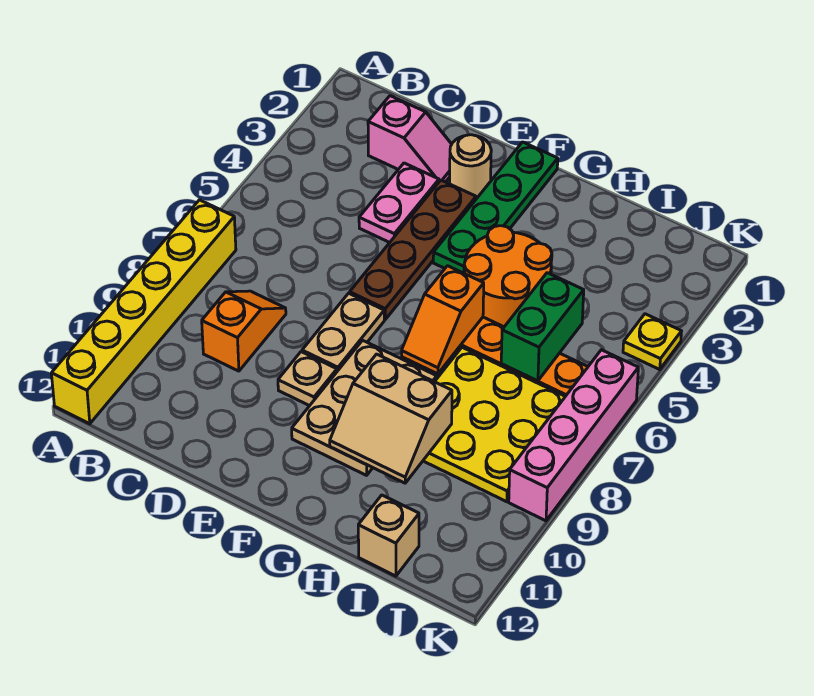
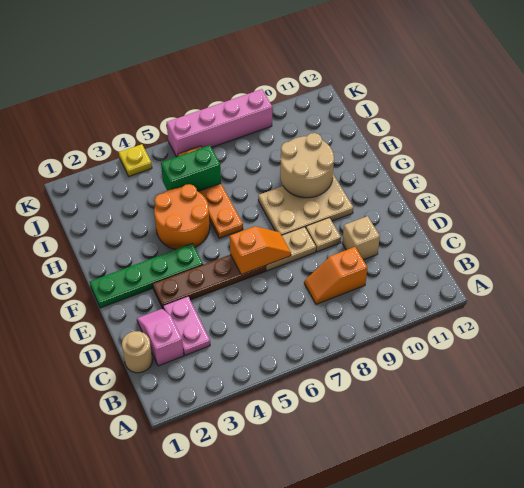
yellow 1x6 brick [51,200,236,424] -> none
pink 1x2 plate [359,163,439,242] -> pink 1x2 plate turned to [163,296,210,355]
tan 1x1 round brick [450,135,491,199] -> tan 1x1 round brick moved to [122,331,152,373]
orange 1x2 slope [402,266,484,374] -> orange 1x2 slope moved to [230,226,291,275]
tan 2x2 slope [330,354,452,483] -> tan 2x2 round brick [280,133,334,198]
yellow 3x3 plate [423,347,565,502] -> none
tan 1x1 brick [358,495,419,576] -> tan 1x1 brick moved to [342,216,380,260]

